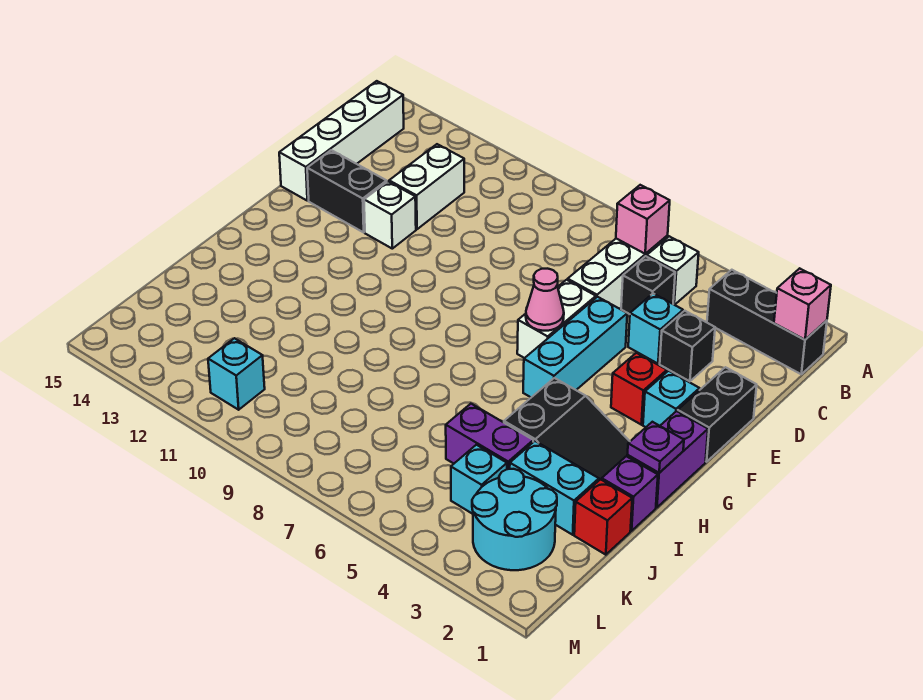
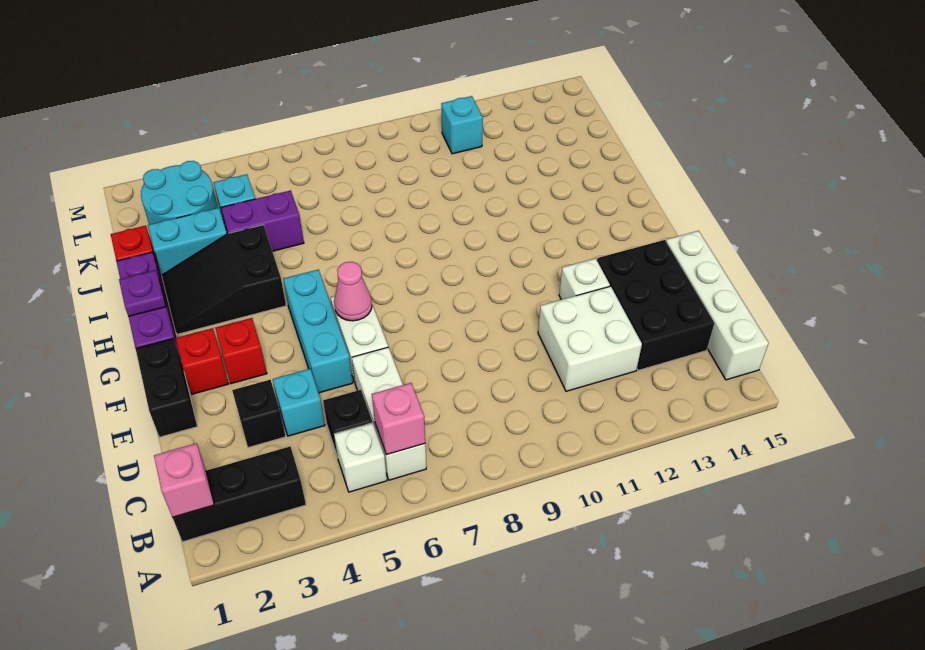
white 1x2 brick [389,144,464,229] -> white 2x2 brick [538,286,642,391]
black 1x2 brick [307,150,387,232] -> black 2x3 brick [597,240,714,370]
cyan 1x1 brick [643,371,700,427] -> red 1x1 brick [176,328,228,394]

